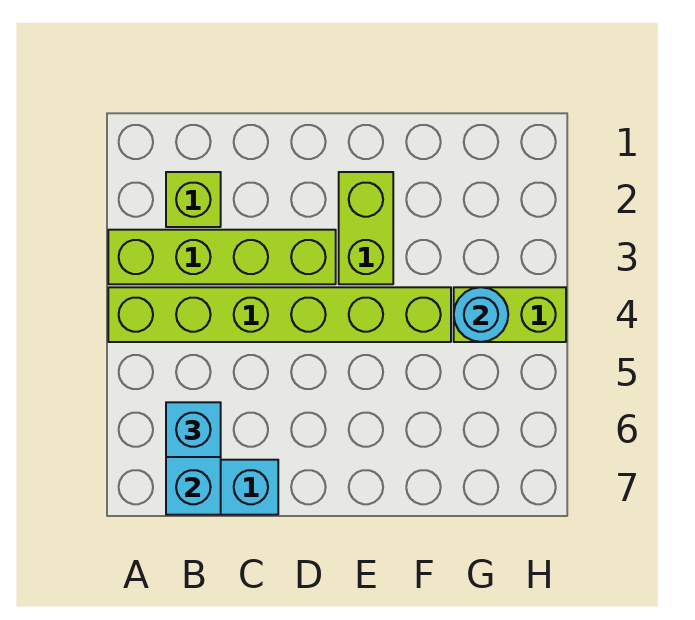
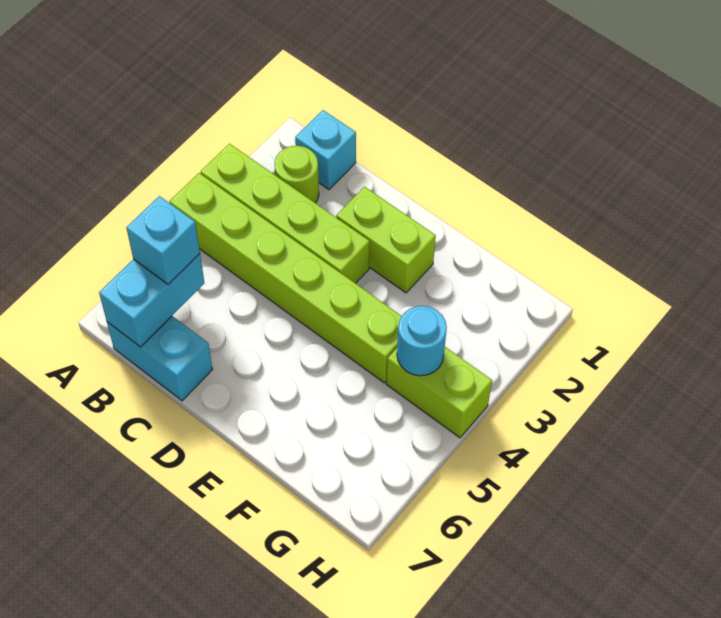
none -> cyan 1x1 brick [295,110,356,189]
lime 1x1 brick [166,172,221,227] -> lime 1x1 round brick [275,146,319,203]
lime 1x2 brick [339,172,393,284] -> lime 1x2 brick turned to [336,187,436,293]

